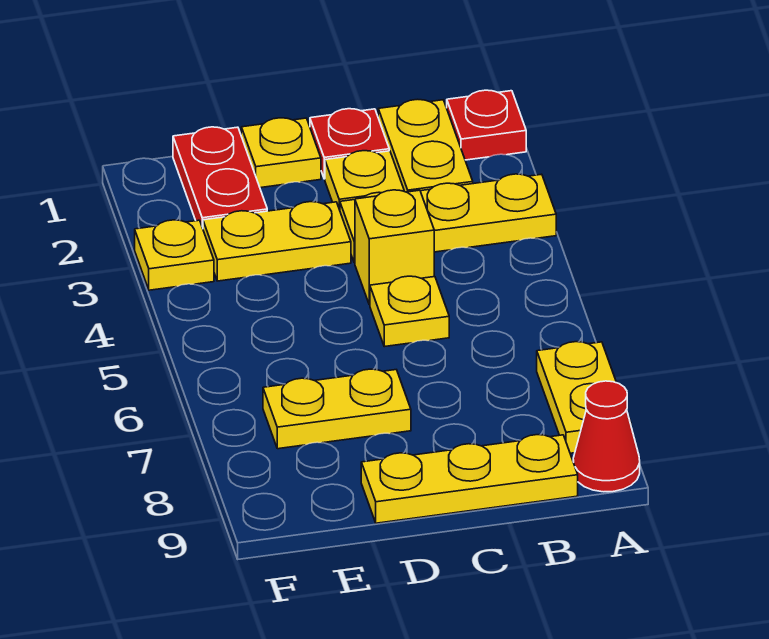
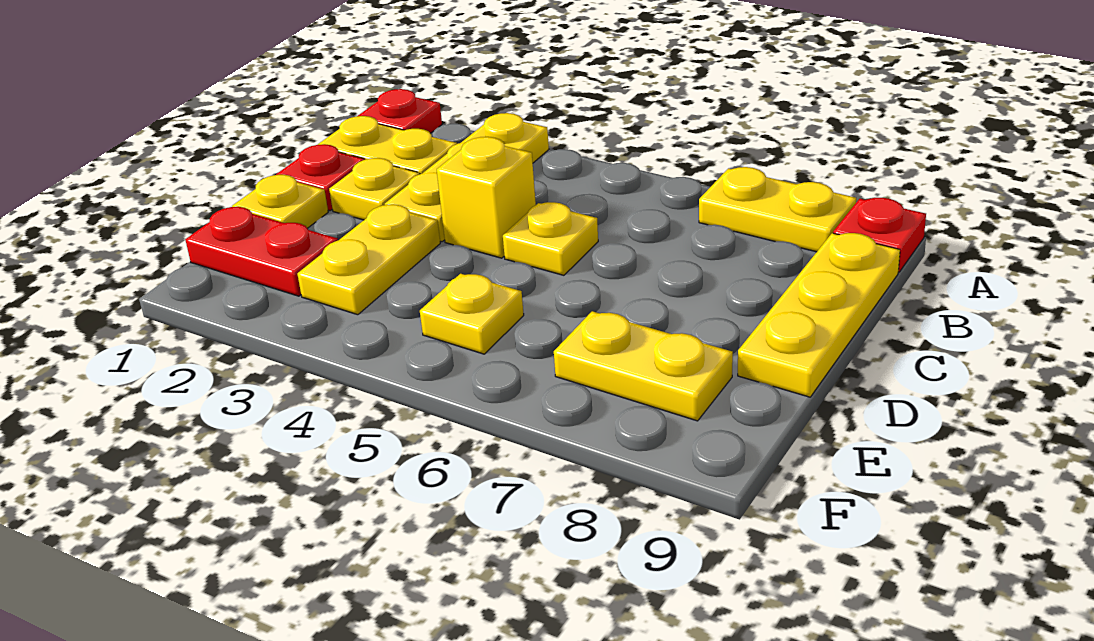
red 1x1 cone [573,381,640,492] -> red 1x1 plate [833,198,926,272]
yellow 1x2 plate [263,369,411,449] -> yellow 1x2 plate turned to [554,311,733,421]
yellow 1x1 plate [135,220,214,290] -> yellow 1x1 plate moved to [420,274,524,354]

